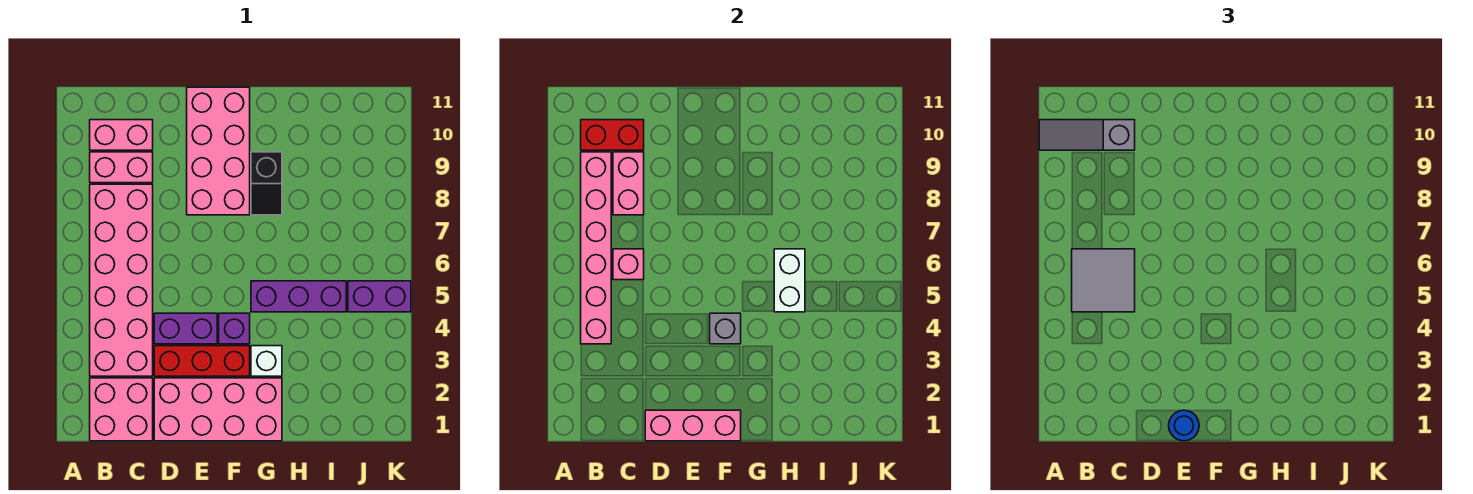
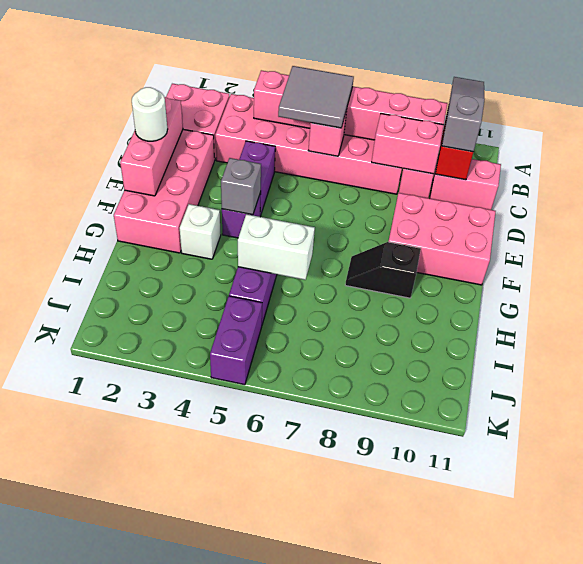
pink 1x2 brick [90,120,153,150] -> pink 1x2 brick turned to [430,159,501,210]
red 1x3 brick [154,346,250,376] -> none
blue 1x1 round brick [1169,410,1199,441] -> white 1x1 round brick [132,87,168,141]
pink 2x4 brick [187,87,250,215] -> pink 2x3 brick [388,193,496,285]

